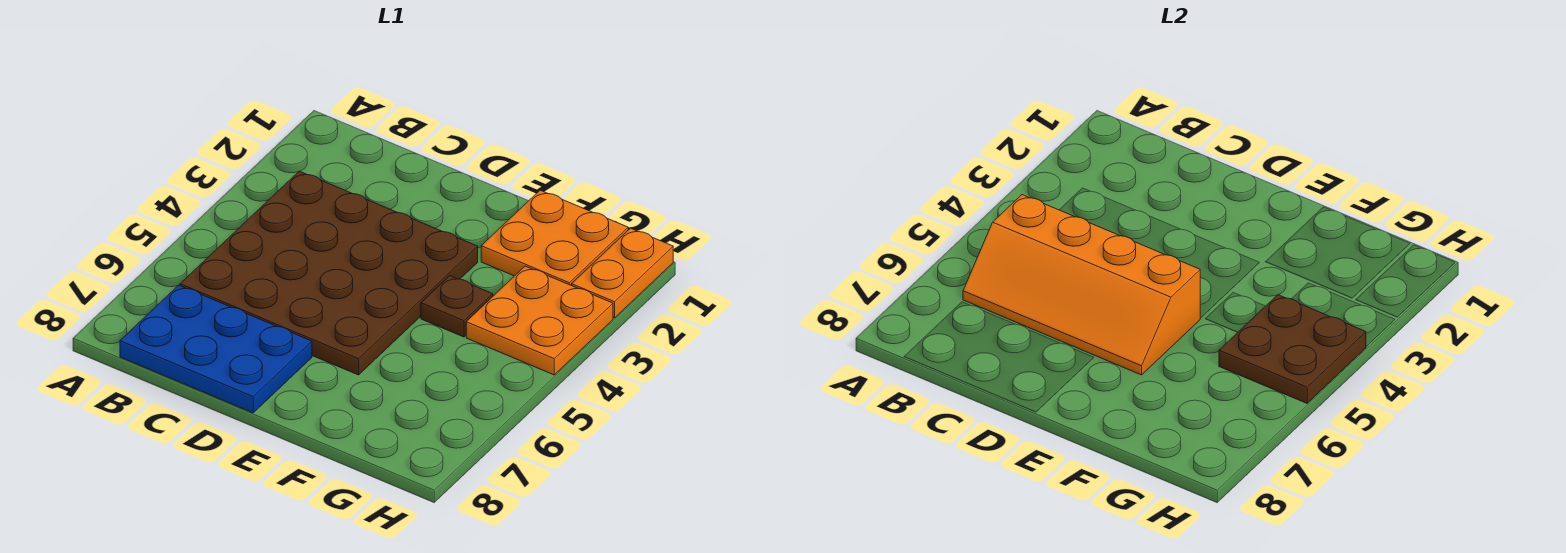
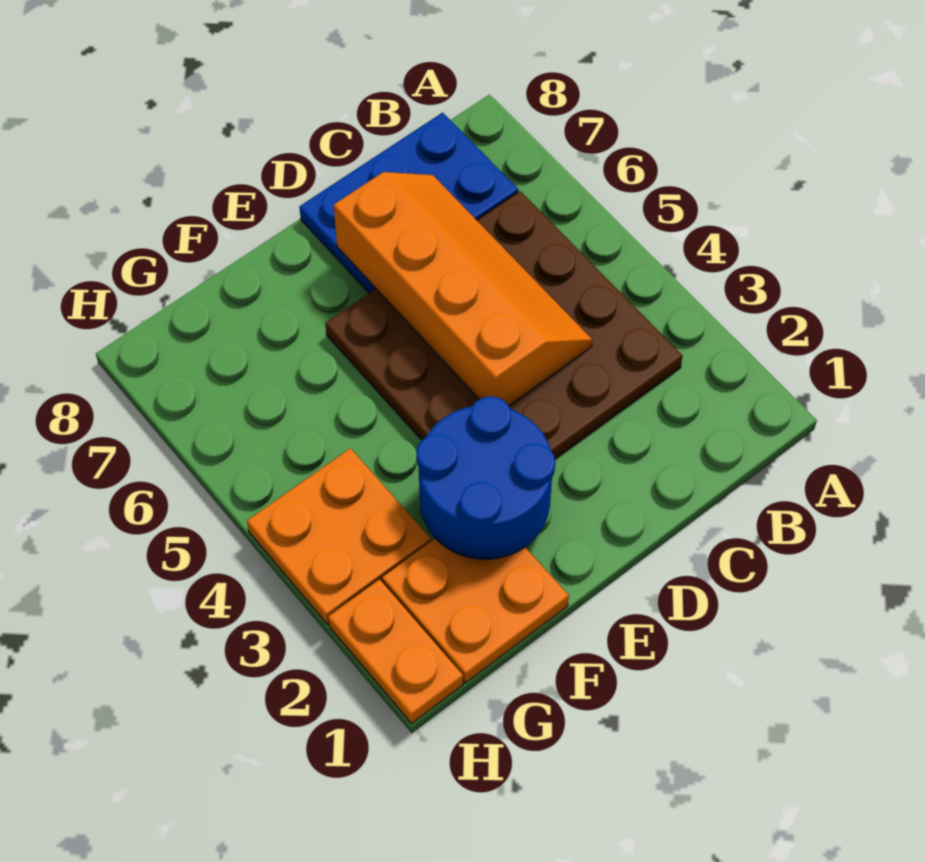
orange 2x4 slope [963,195,1200,375] -> orange 2x4 slope turned to [334,172,592,406]
none -> blue 2x2 round brick [416,396,555,559]
brown 1x1 plate [421,276,493,337] -> none
brown 2x2 plate [1219,295,1366,403] -> none

